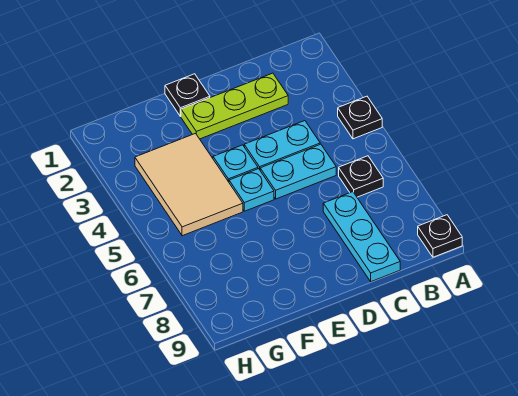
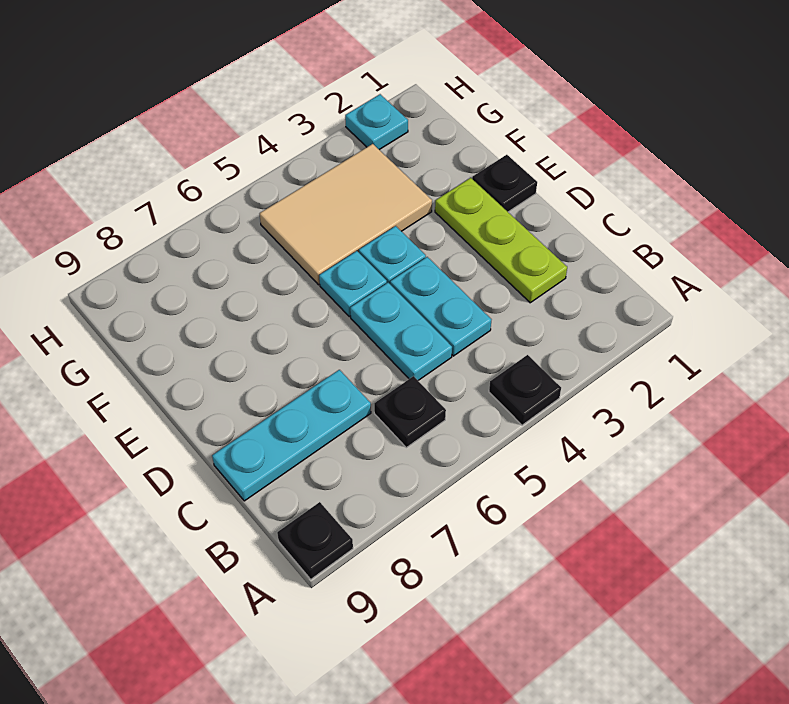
none -> cyan 1x1 plate [345,94,408,150]

